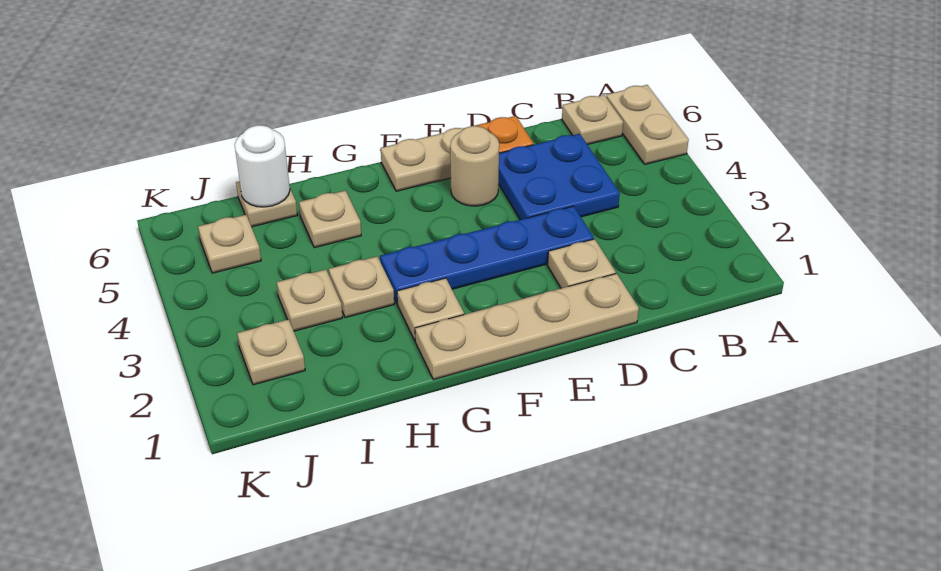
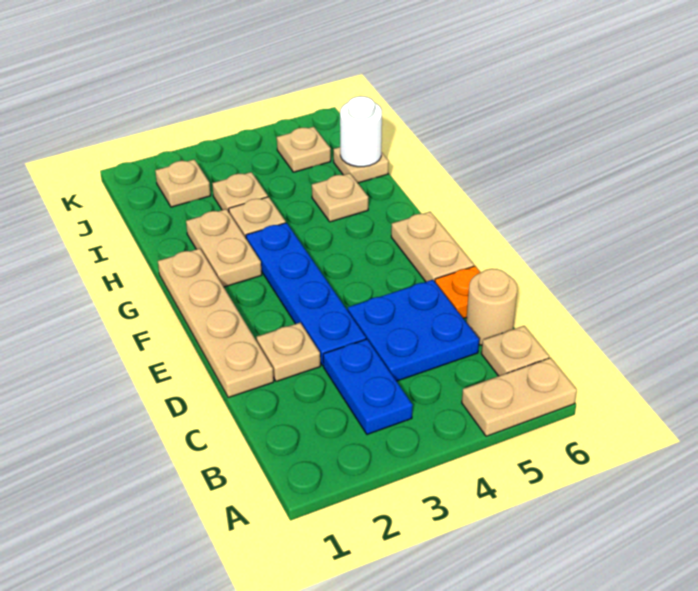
none -> blue 1x2 plate [323,339,413,434]
tan 1x1 round brick [450,126,499,206] -> tan 1x1 round brick moved to [466,269,517,345]
tan 1x1 plate [397,278,464,340] -> tan 1x2 plate [186,209,262,287]

